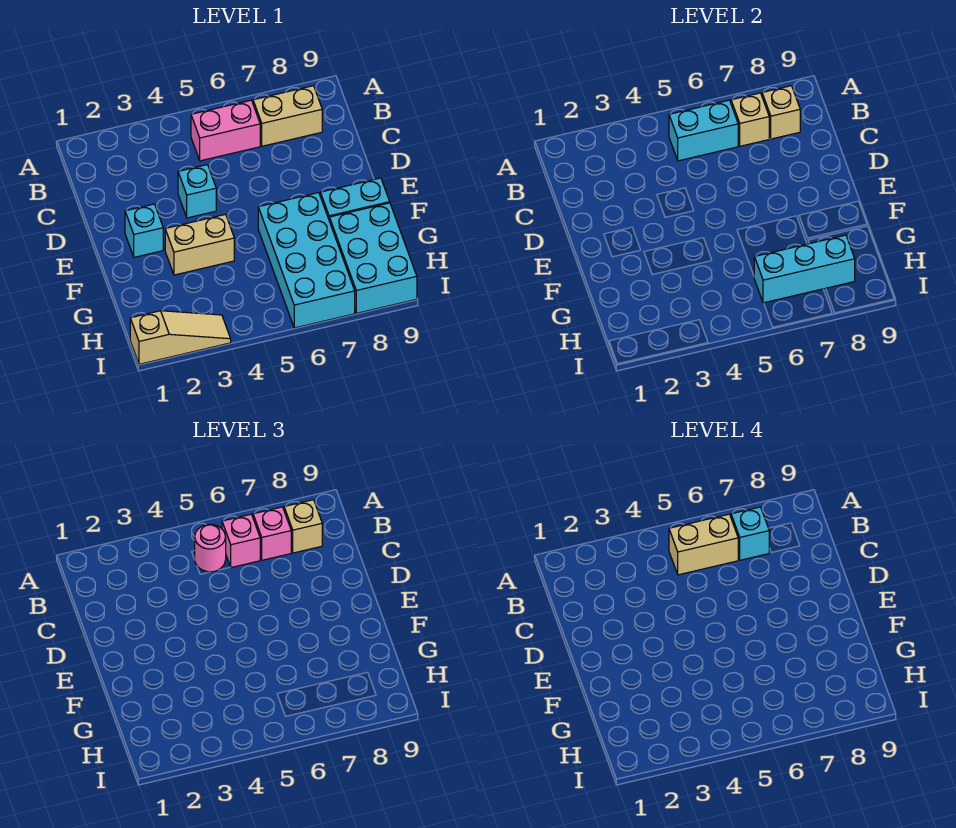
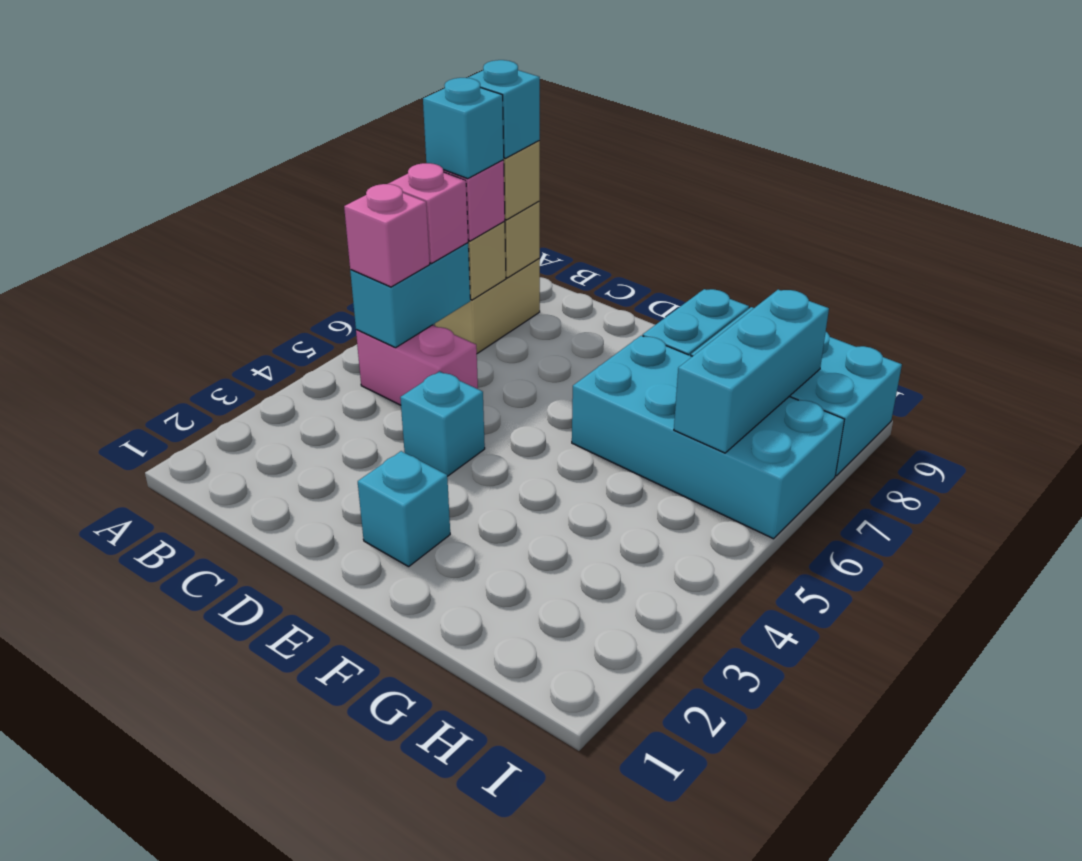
pink 1x2 brick [191,100,260,161] -> pink 1x2 brick turned to [356,325,478,405]
pink 1x1 round brick [195,524,226,572] -> pink 1x1 brick [344,184,430,287]
tan 1x2 brick [669,514,738,575] -> none
none -> cyan 1x1 brick [468,60,540,158]
tan 1x2 brick [165,214,234,275] -> none
tan 1x3 slope [130,311,231,364] -> none

